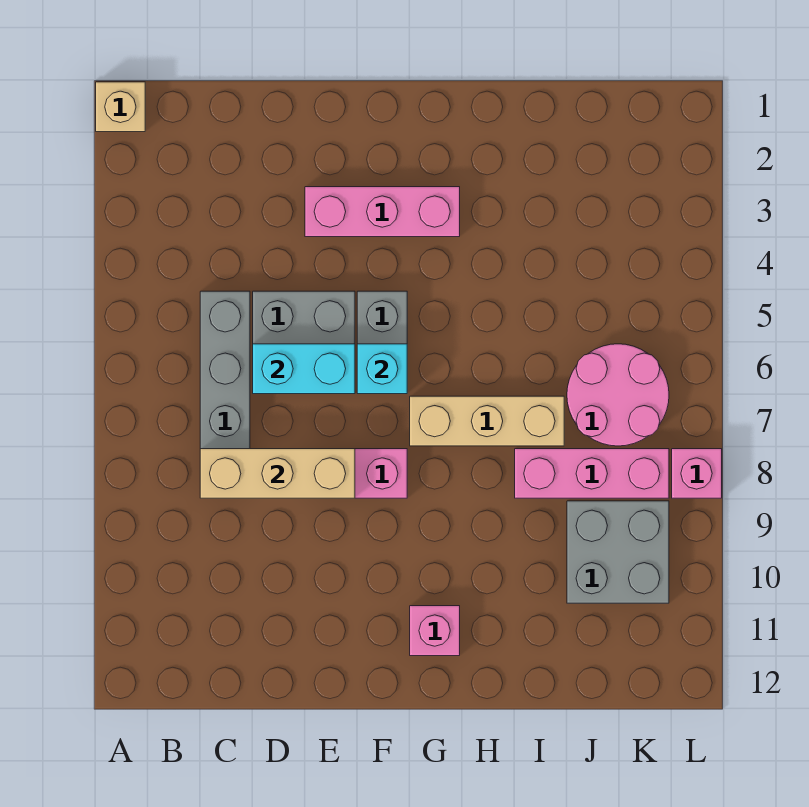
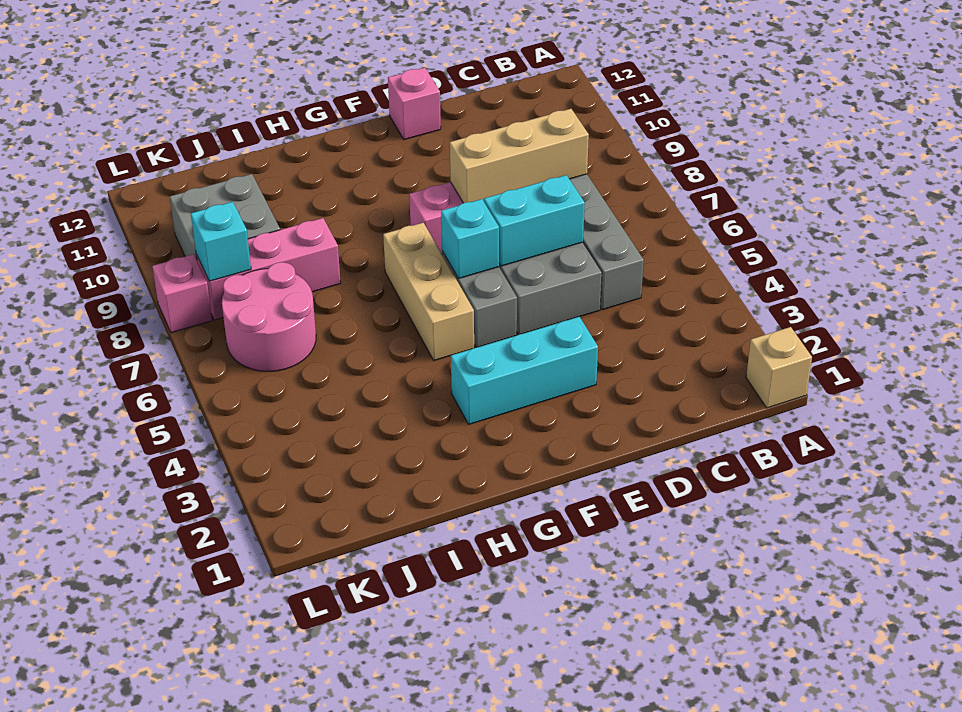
pink 1x3 brick [305,187,460,237] -> cyan 1x3 brick [451,317,598,424]
tan 1x3 brick [410,396,564,446] -> tan 1x3 brick turned to [383,223,474,360]
pink 1x1 brick [410,606,460,656] -> pink 1x1 brick moved to [388,68,441,139]
none -> cyan 1x1 brick [191,202,251,281]

